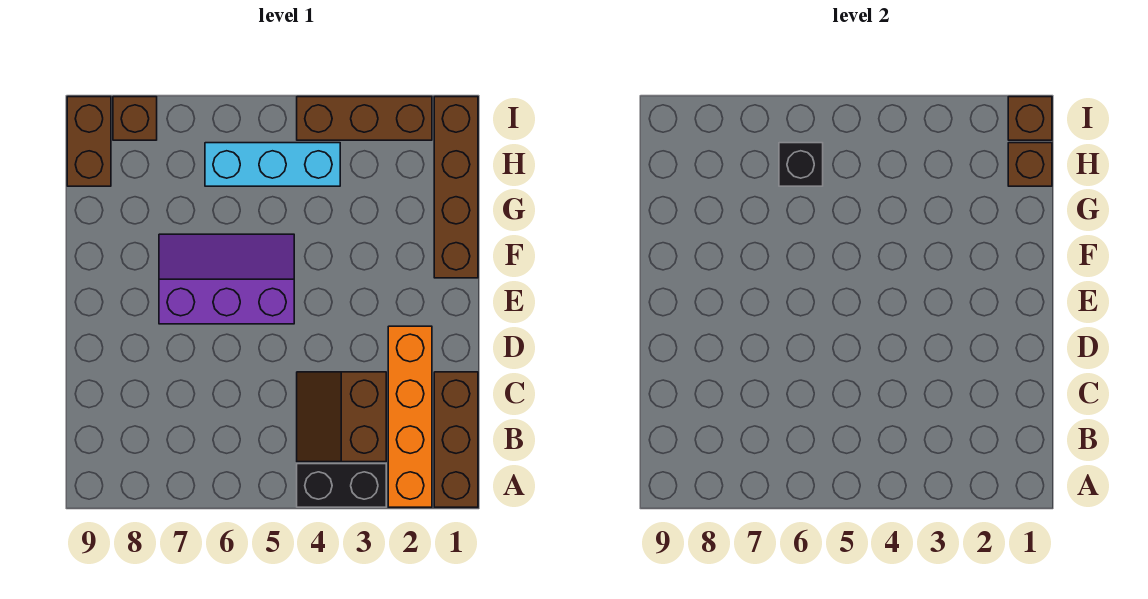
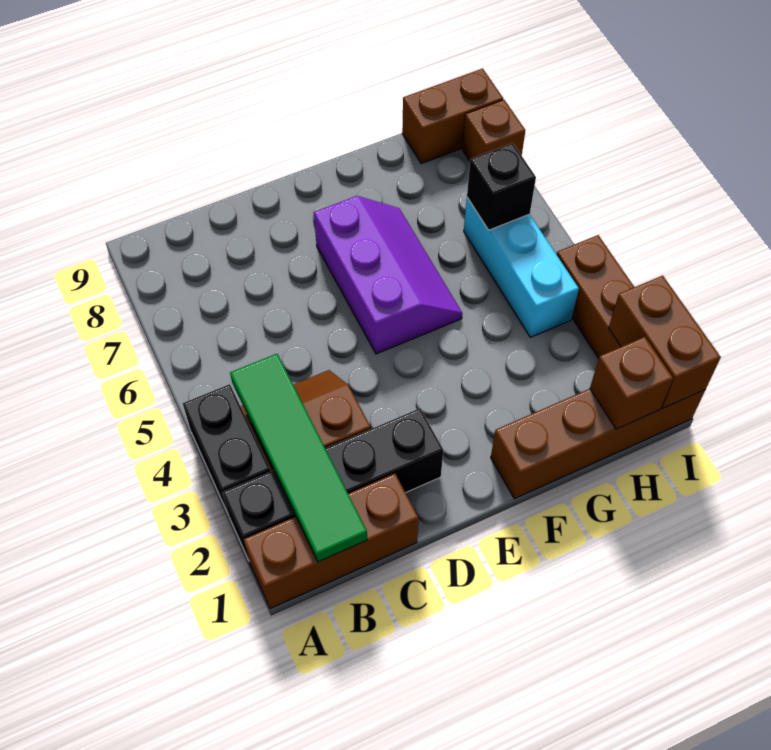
orange 1x4 brick [388,326,432,507] -> black 1x4 brick [222,408,443,560]
none -> green 1x4 tile [230,354,367,562]
brown 1x1 brick [1008,97,1052,140] -> brown 1x2 brick [609,276,721,408]

